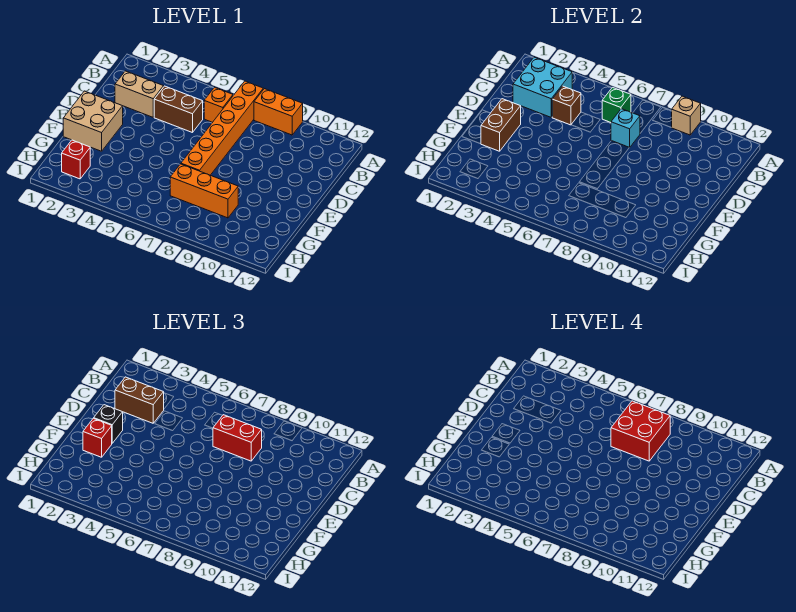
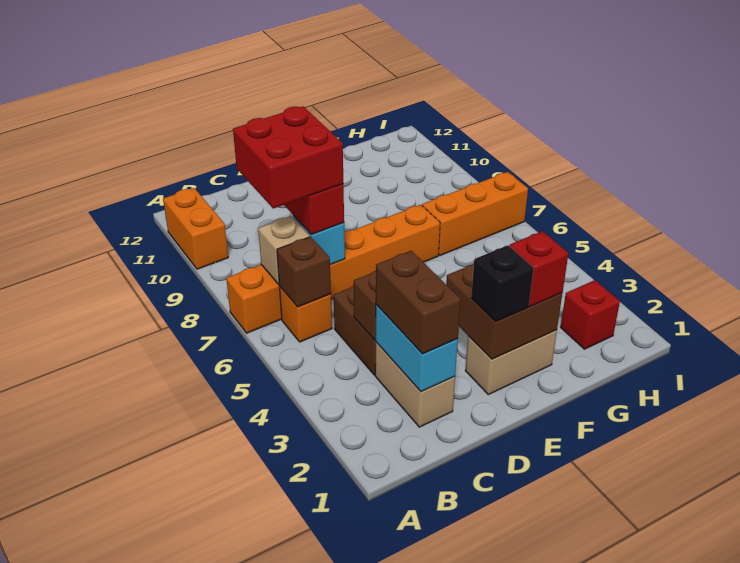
orange 1x2 brick [254,89,303,135] -> orange 1x2 brick moved to [163,188,228,269]
tan 1x1 brick [672,96,701,135] -> tan 1x1 brick moved to [258,216,310,284]
cyan 2x2 brick [513,57,572,117] -> cyan 1x2 brick [376,305,458,392]
green 1x1 brick [602,87,631,122] -> brown 1x1 brick [277,237,331,307]
tan 2x2 brick [63,91,123,151] -> tan 1x2 brick [465,330,557,395]
brown 1x2 brick [481,99,521,151] -> brown 2x2 brick [446,264,562,359]
orange 1x3 brick [170,164,238,218] -> orange 1x3 brick turned to [422,172,528,256]

